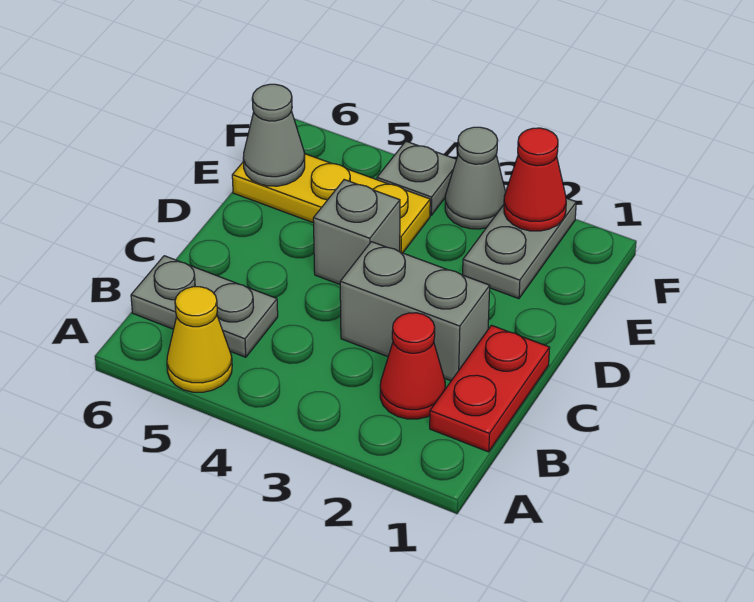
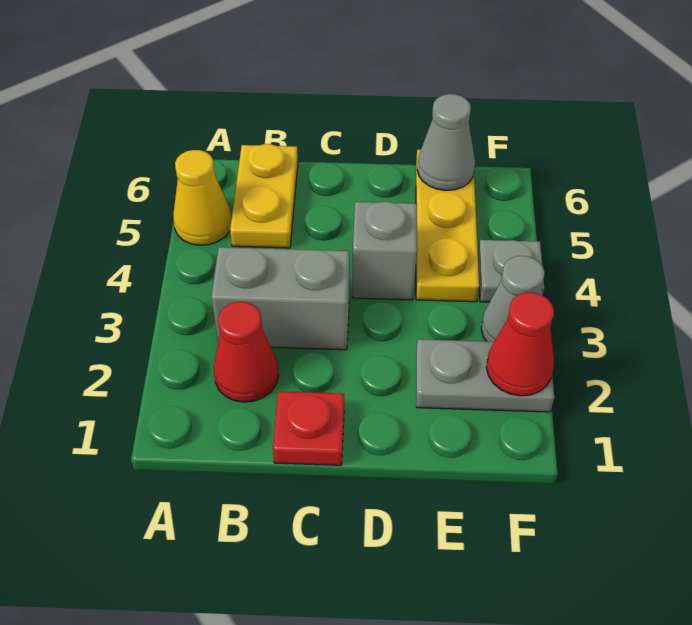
red 1x2 plate [430,325,550,452] -> red 1x1 plate [273,391,344,465]
grey 1x2 plate [131,256,278,357] -> yellow 1x2 plate [230,144,298,248]
grey 1x2 brick [340,242,490,381] -> grey 1x2 brick turned to [211,247,350,350]

